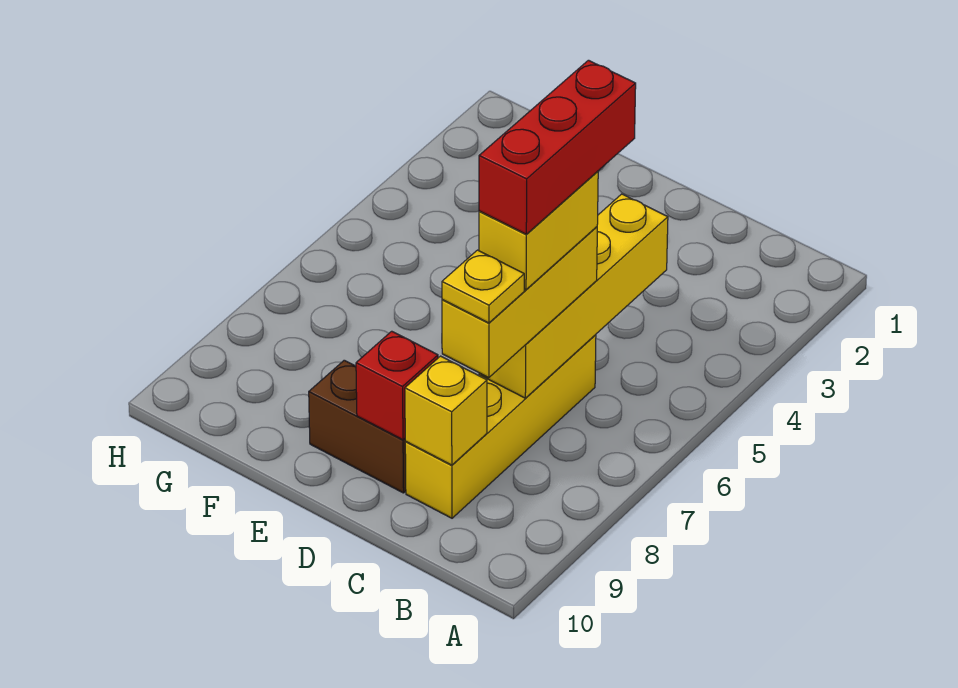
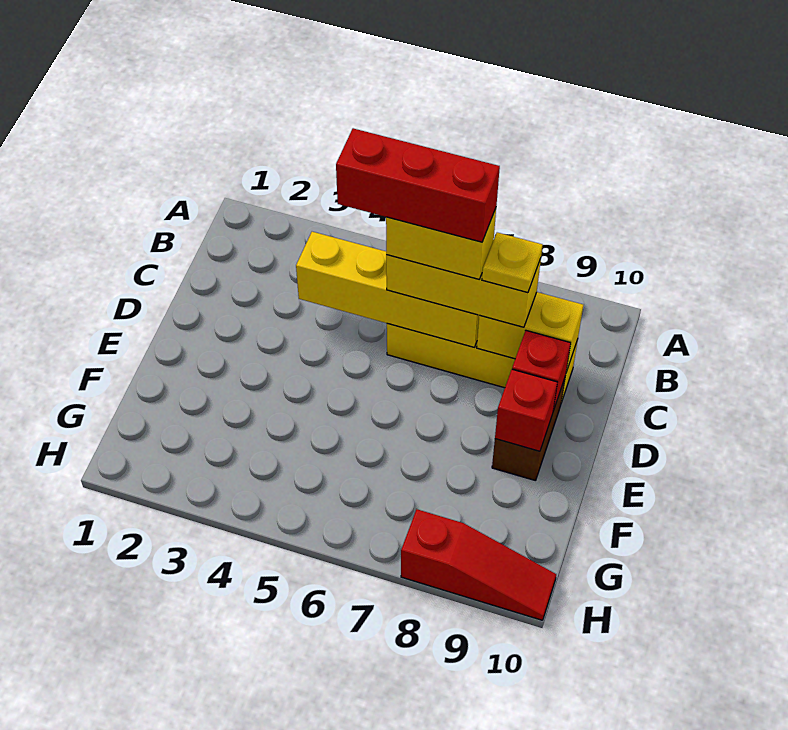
yellow 1x1 brick [405,356,487,465] -> yellow 1x2 brick [477,292,583,372]
none -> red 1x1 brick [495,369,557,451]
none -> red 1x3 slope [401,509,556,620]

